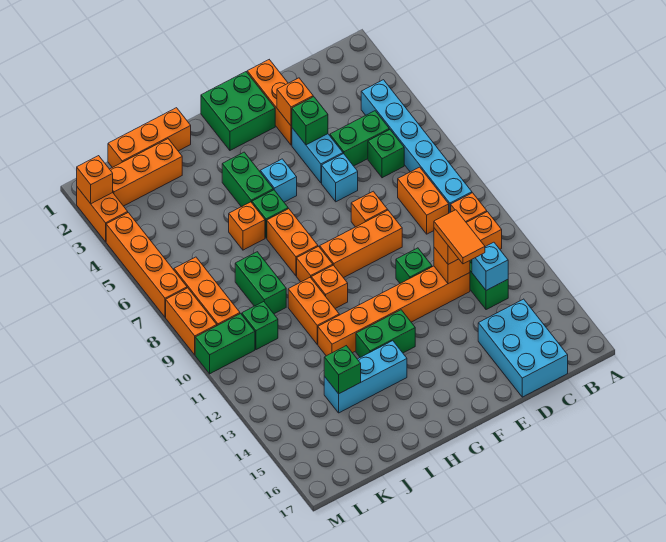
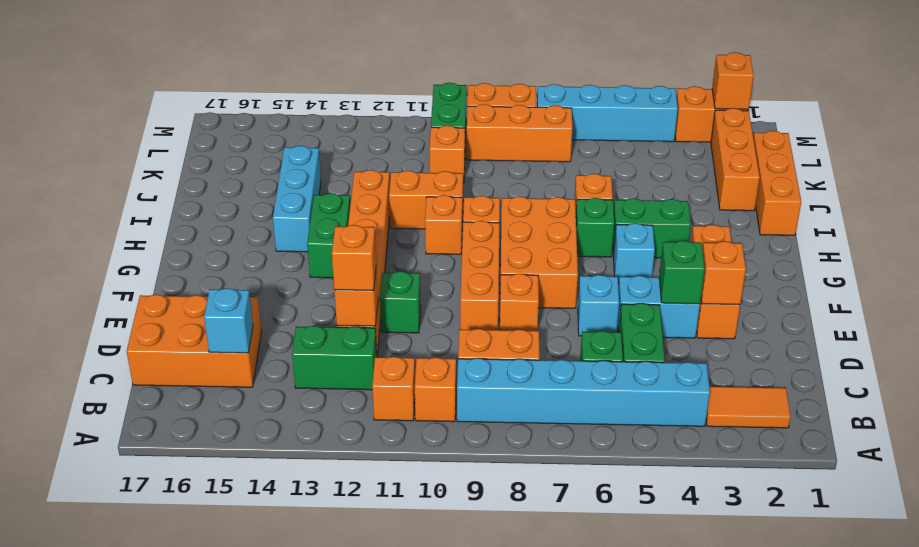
cyan 1x1 brick [472,242,508,290] -> cyan 1x1 brick moved to [204,288,253,353]
cyan 2x3 brick [478,299,568,397] -> orange 2x3 brick [127,295,261,387]
orange 1x2 tile [434,210,485,264] -> orange 1x2 tile moved to [706,386,791,428]
orange 1x3 brick [247,60,292,145] -> orange 1x3 brick turned to [691,225,740,339]
green 2x2 brick [201,72,275,150] -> none
orange 1x2 brick [267,209,318,276] -> orange 2x3 brick [500,197,578,308]
green 1x2 brick [235,252,286,314] -> none
green 1x1 brick [324,346,361,394] -> none
green 1x1 brick [242,302,278,350] -> orange 1x1 brick [429,126,465,183]
orange 1x4 brick [106,213,187,317] -> cyan 1x4 brick [537,84,678,142]

